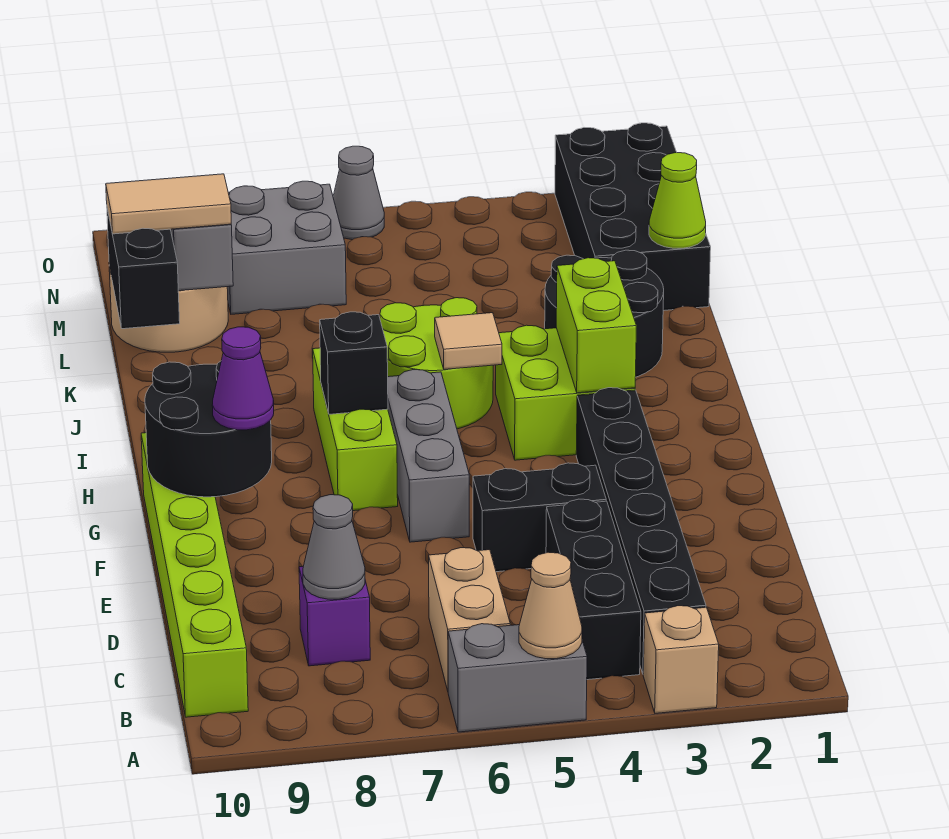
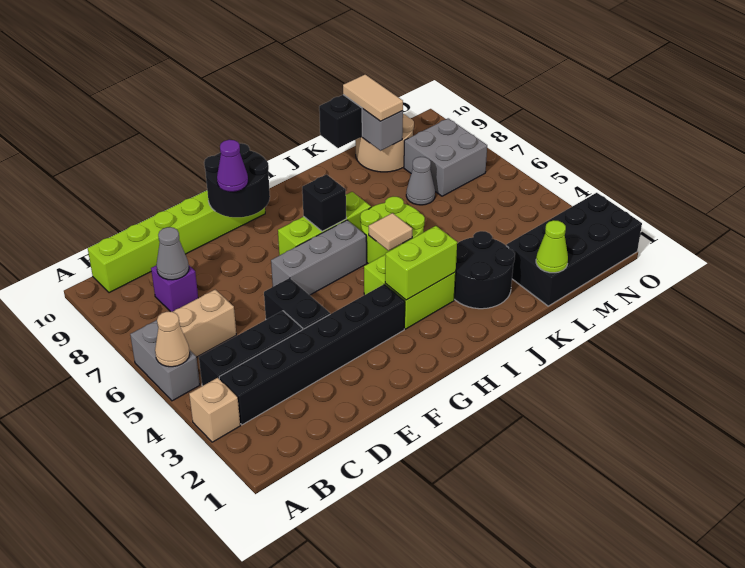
grey 1x1 cone [333,146,384,240] -> grey 1x1 cone moved to [406,157,435,205]

